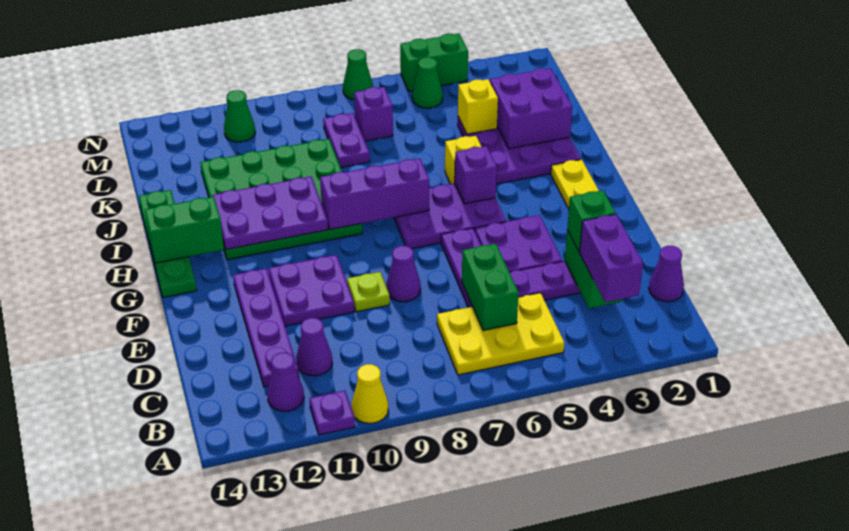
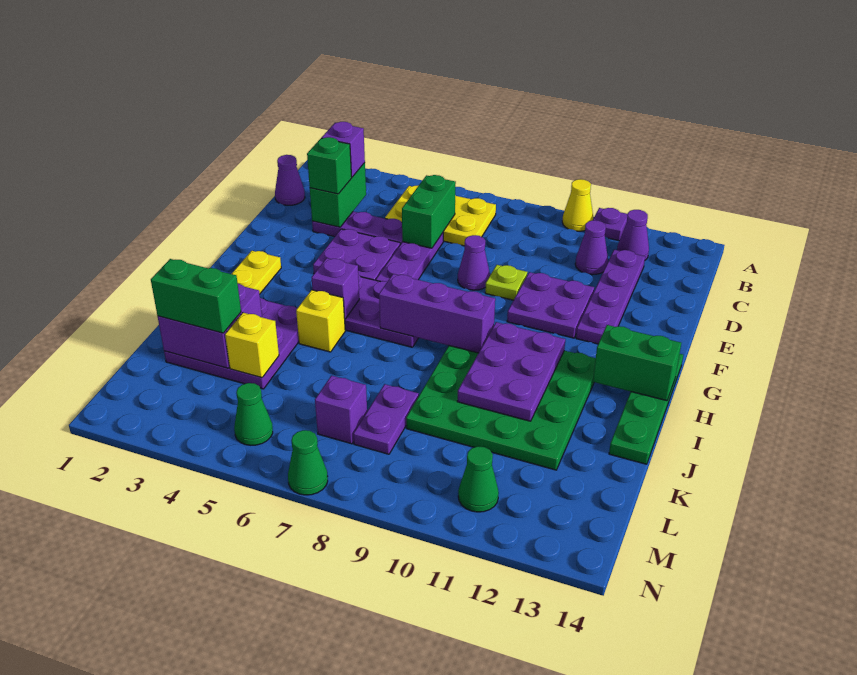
purple 1x2 brick [580,214,643,303] -> purple 1x1 brick [322,122,365,177]
purple 2x3 plate [212,176,328,249] -> purple 2x3 plate turned to [457,322,565,421]
green 1x2 brick [400,34,468,91] -> green 1x2 brick moved to [151,259,241,333]

